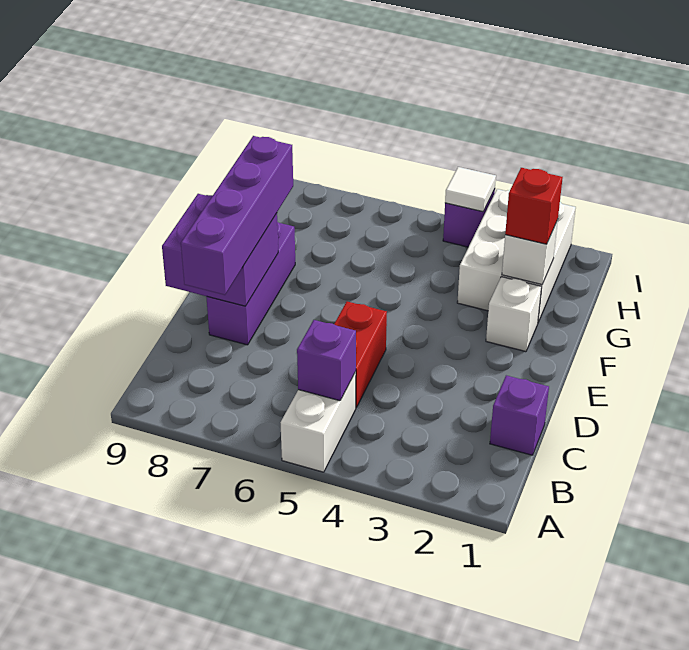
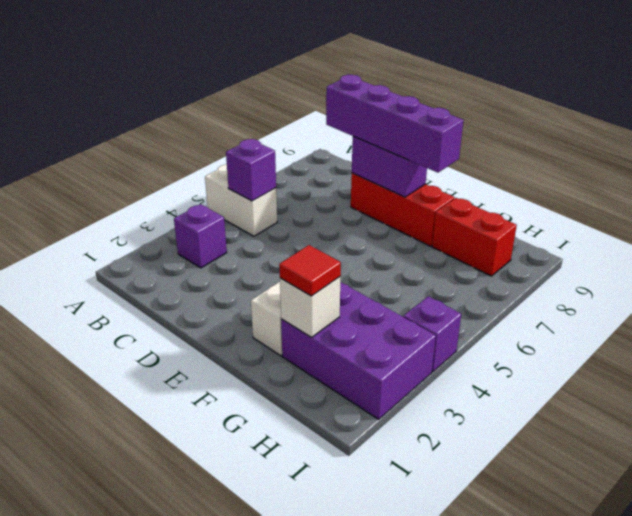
purple 1x1 brick [490,375,549,455] -> purple 1x1 brick moved to [174,204,227,268]
red 1x2 brick [334,302,387,407] -> red 1x2 brick moved to [432,198,517,276]
purple 1x3 brick [206,222,295,345] -> red 1x3 brick [351,173,455,246]
purple 2x2 brick [162,194,278,306] -> purple 1x2 brick [352,136,427,197]
white 2x3 brick [457,189,576,322] -> purple 2x3 brick [281,282,436,419]
red 1x1 brick [505,168,563,244] -> red 1x1 tile [279,245,341,296]
white 1x1 tile [445,167,496,212] -> none

